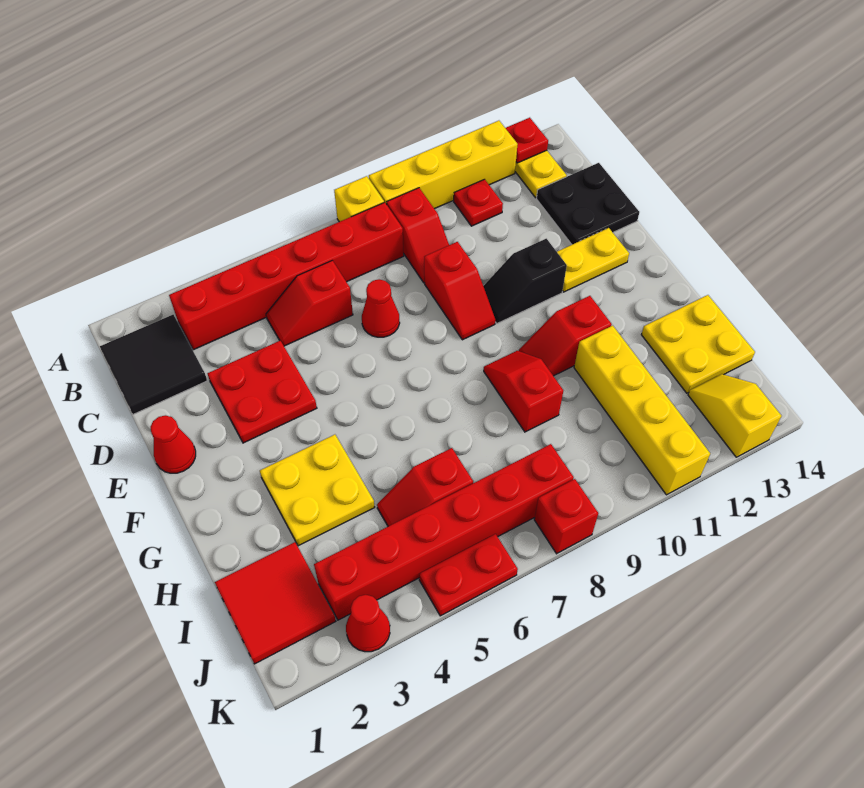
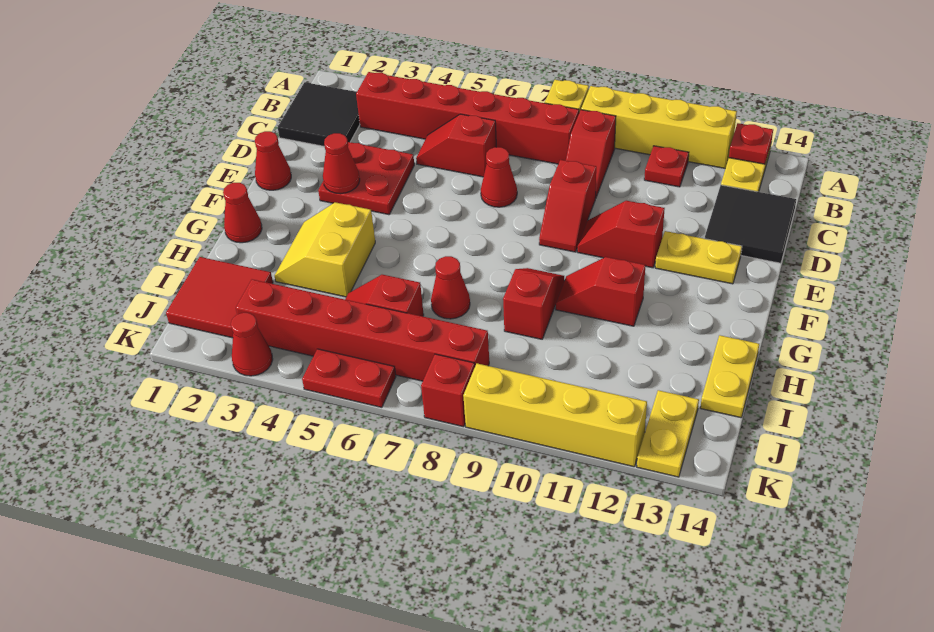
black 2x2 plate [537,163,639,244] -> black 2x2 tile [704,185,796,263]
none -> red 1x1 cone [323,133,360,194]
black 1x2 slope [483,239,567,323] -> red 1x2 slope [577,201,665,268]
none -> red 1x1 cone [223,183,262,243]
yellow 2x2 plate [260,435,375,546] -> yellow 2x2 slope [275,202,375,297]
none -> red 1x1 cone [431,256,470,319]
yellow 1x4 brick [574,326,710,495] -> yellow 1x4 brick turned to [463,364,647,467]
yellow 2x2 plate [641,295,755,393] -> yellow 1x2 plate [700,335,759,418]
yellow 1x2 slope [688,374,781,457] -> yellow 1x2 plate [637,390,699,477]

